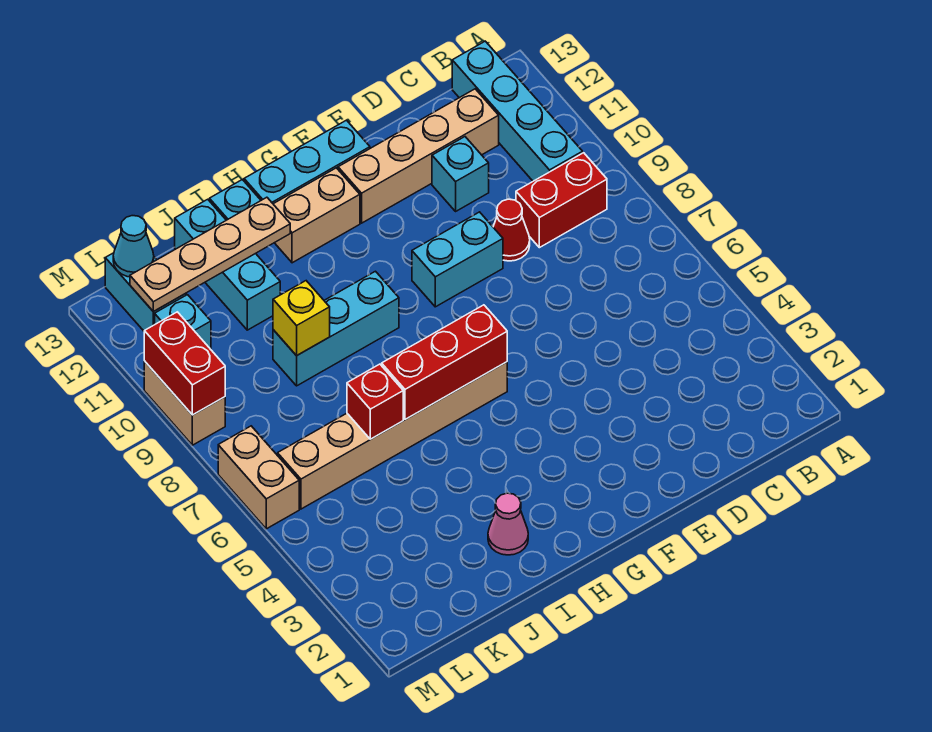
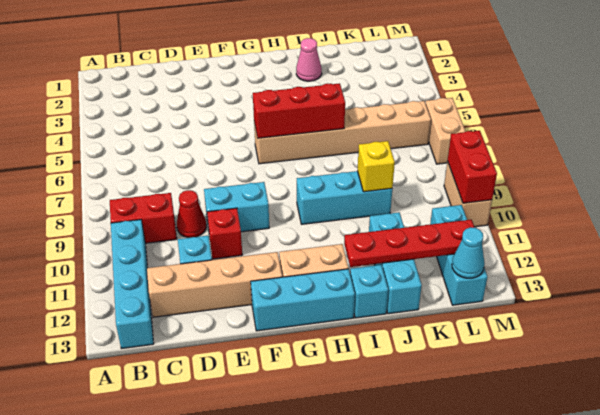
tan 1x4 plate [130,197,290,312] -> red 1x4 plate [344,220,475,267]
red 1x1 brick [347,364,403,439] -> red 1x1 brick moved to [207,208,242,259]

